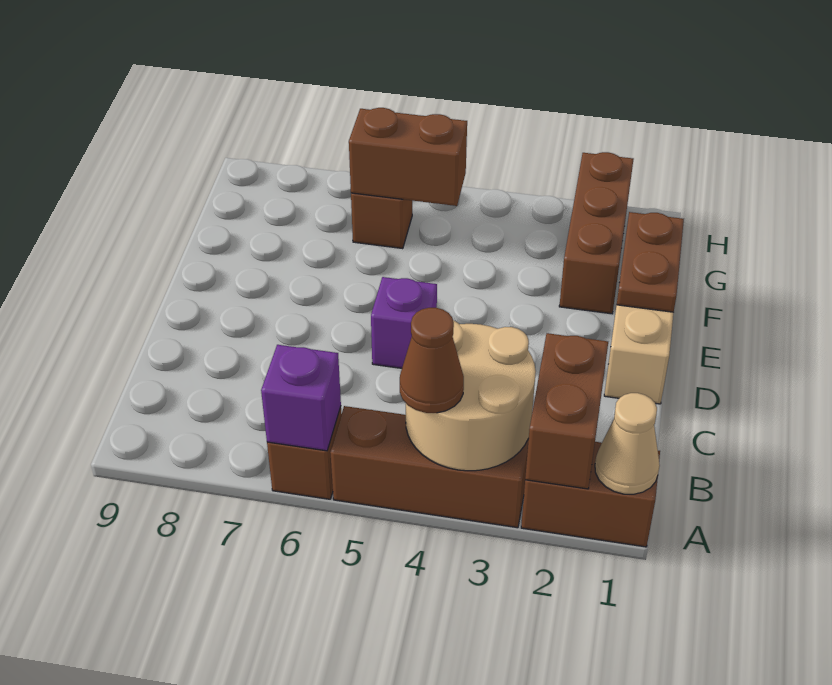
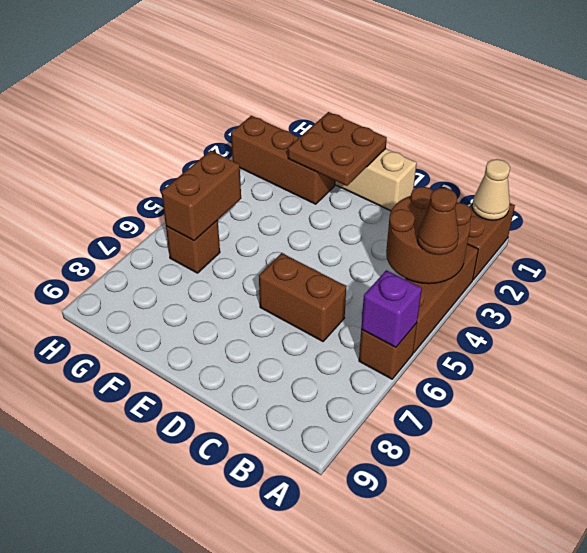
brown 1x2 brick [525,333,608,489] -> brown 1x2 brick moved to [259,253,346,341]
tan 2x2 round brick [406,320,536,471] -> brown 2x2 round brick [386,187,472,284]
purple 1x1 brick [371,277,437,368] -> none
brown 1x2 plate [617,212,684,312] -> brown 2x2 plate [288,112,387,186]

